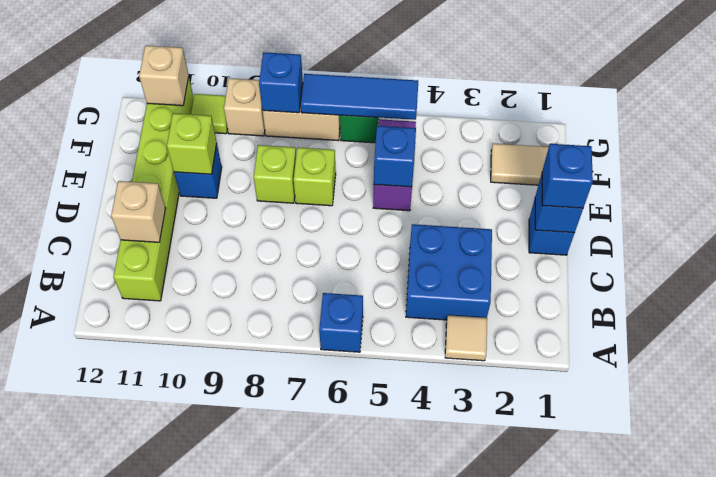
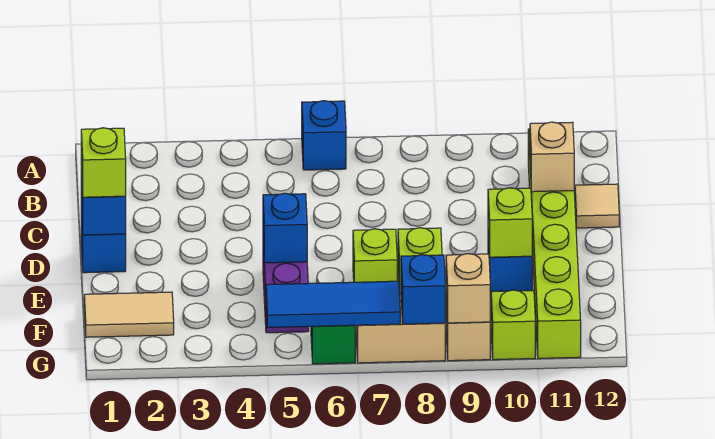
tan 1x1 tile [445,315,487,361] -> tan 1x1 tile moved to [575,184,619,228]
blue 2x2 brick [406,224,492,320] -> none
blue 1x1 brick [542,144,593,208] -> lime 1x1 brick [81,128,126,197]
lime 1x1 tile [191,94,228,134] -> lime 1x1 brick [491,290,535,360]
tan 1x1 brick [139,45,189,106] -> tan 1x1 brick moved to [446,254,490,323]

